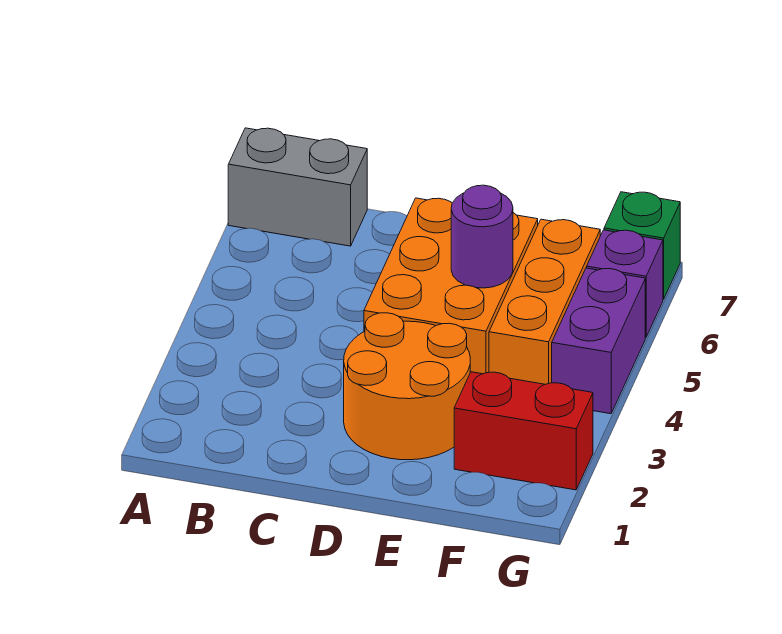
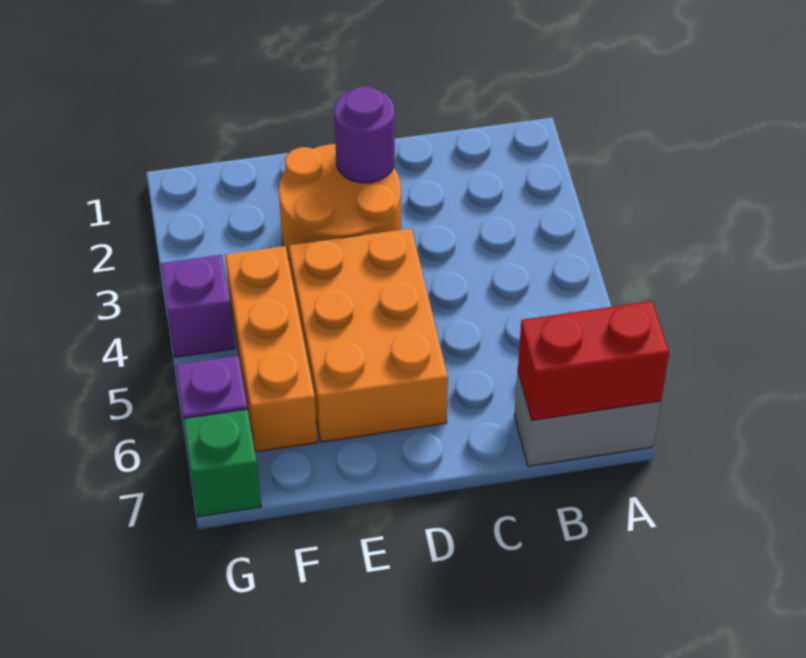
purple 1x1 round brick [451,185,513,288] -> purple 1x1 round brick moved to [334,86,395,183]
red 1x2 brick [454,372,593,490] -> red 1x2 brick moved to [518,301,669,420]
purple 1x2 brick [552,268,645,414] -> purple 1x1 brick [161,255,235,357]

